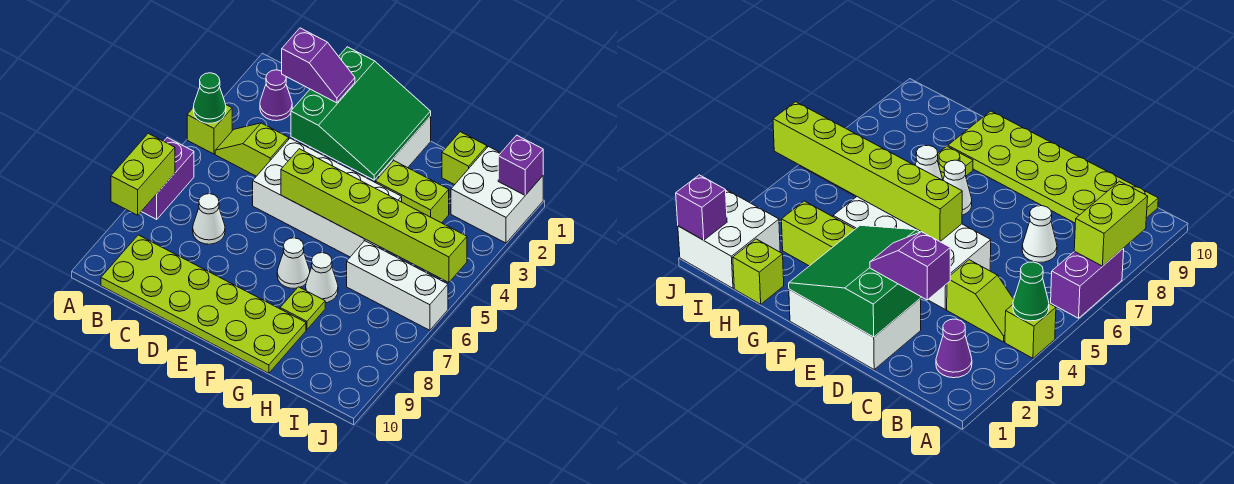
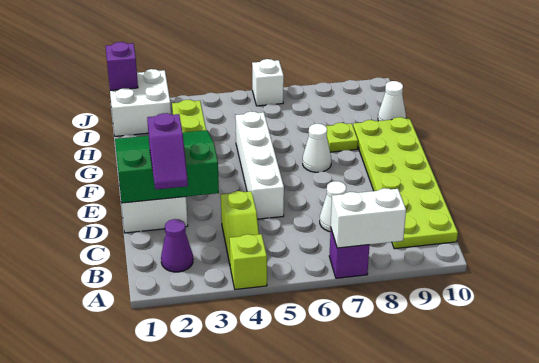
green 1x1 cone [193,73,226,123] -> none
purple 1x2 brick [141,138,194,219] -> purple 1x1 brick [329,230,369,278]
lime 1x2 brick [111,133,175,215] -> white 1x2 brick [331,188,406,248]
purple 1x2 slope [282,28,355,103] -> purple 1x2 slope turned to [147,113,188,190]
white 2x4 brick [253,138,402,257] -> white 1x4 brick [235,111,284,219]
lime 1x6 brick [281,149,467,283] -> none
white 1x1 cone [306,253,338,303] -> white 1x1 cone moved to [378,81,406,121]
lime 1x1 brick [442,132,487,185] -> none
white 1x3 brick [347,241,448,330] -> white 1x1 brick [252,59,284,106]

